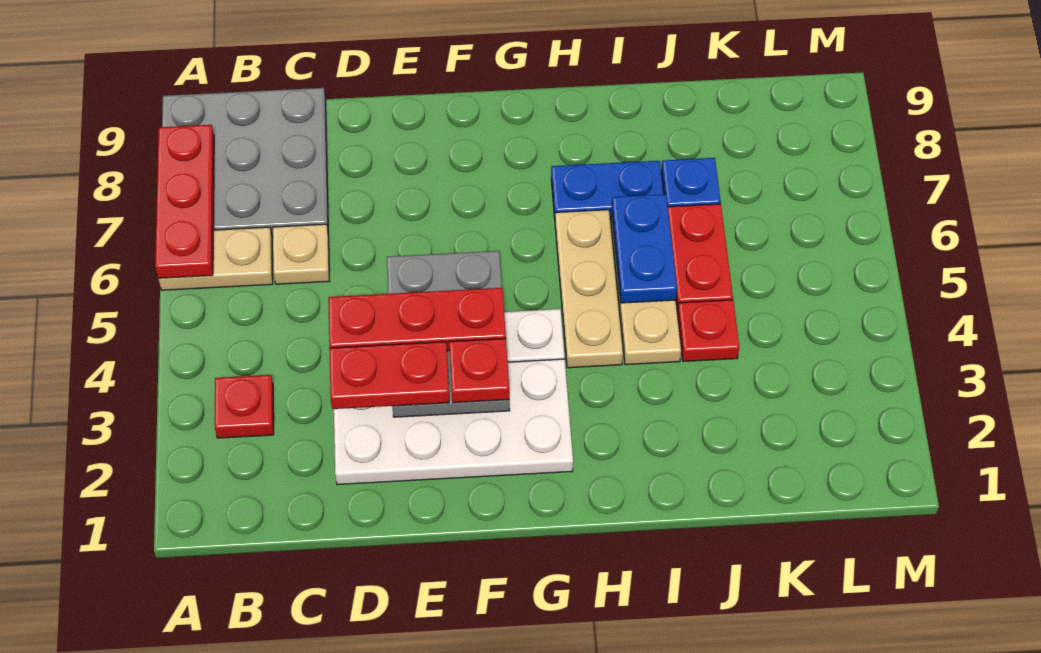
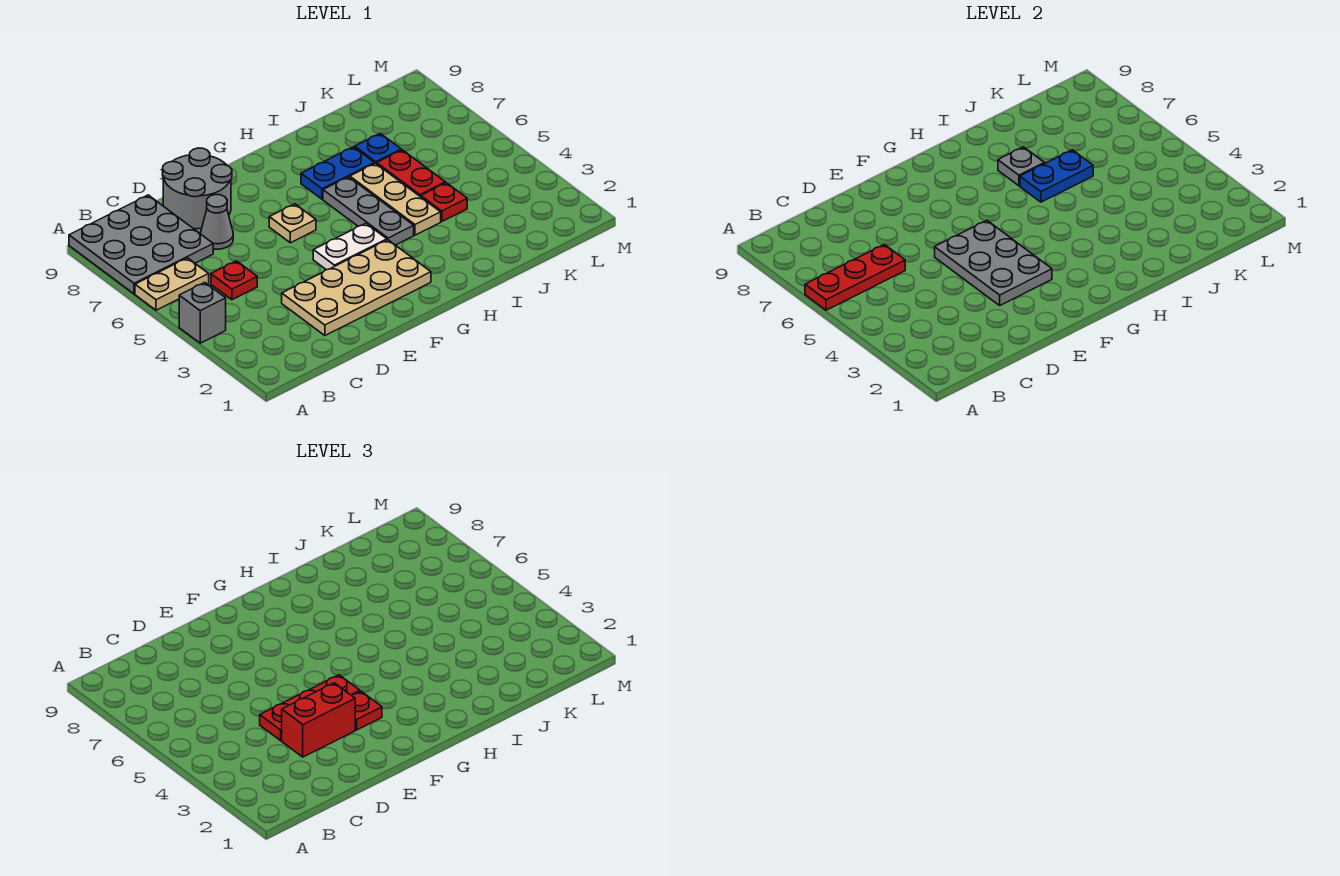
none -> grey 1x1 brick [179,282,226,343]
red 1x3 plate [155,125,214,278] -> red 1x3 plate turned to [805,244,905,310]
red 1x1 plate [215,375,274,438] -> red 1x1 plate moved to [211,261,257,300]
tan 1x1 plate [273,224,330,284] -> tan 1x1 plate moved to [269,204,316,243]
white 2x4 plate [334,359,573,485] -> tan 2x4 plate [282,240,431,336]
red 1x2 plate [329,342,449,409] -> red 1x2 brick [282,683,355,757]
none -> grey 1x1 cone [201,195,233,249]
none -> grey 2x2 round brick [163,148,232,229]
tan 1x3 plate [555,210,623,368] -> grey 1x3 plate [323,177,414,245]
blue 1x2 plate [612,194,677,303] -> blue 1x2 plate turned to [1020,150,1093,202]
none -> grey 1x1 plate [998,147,1044,186]

